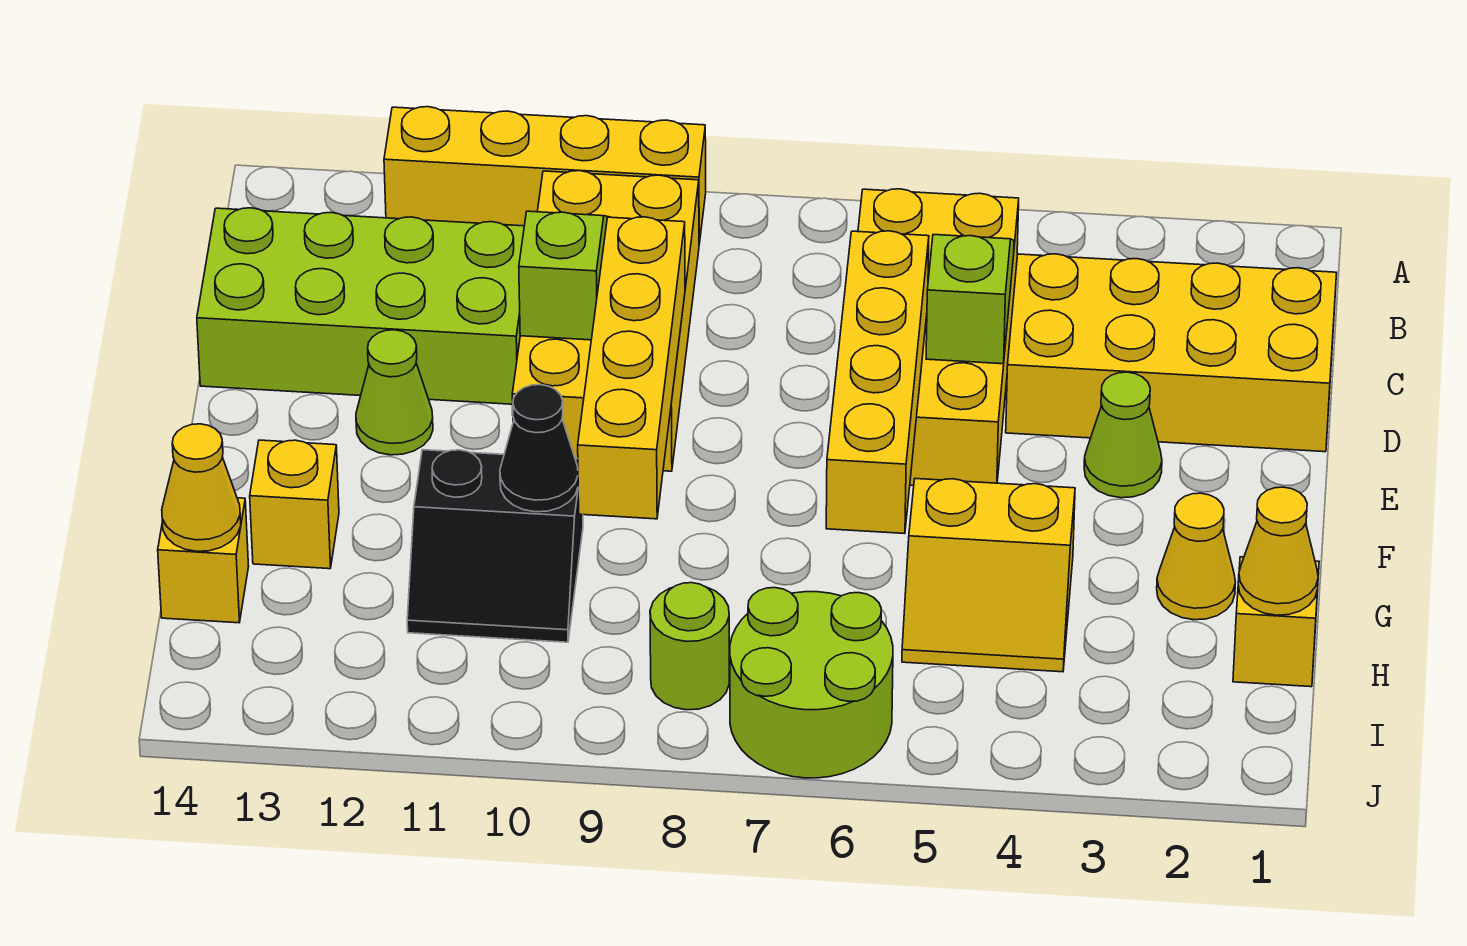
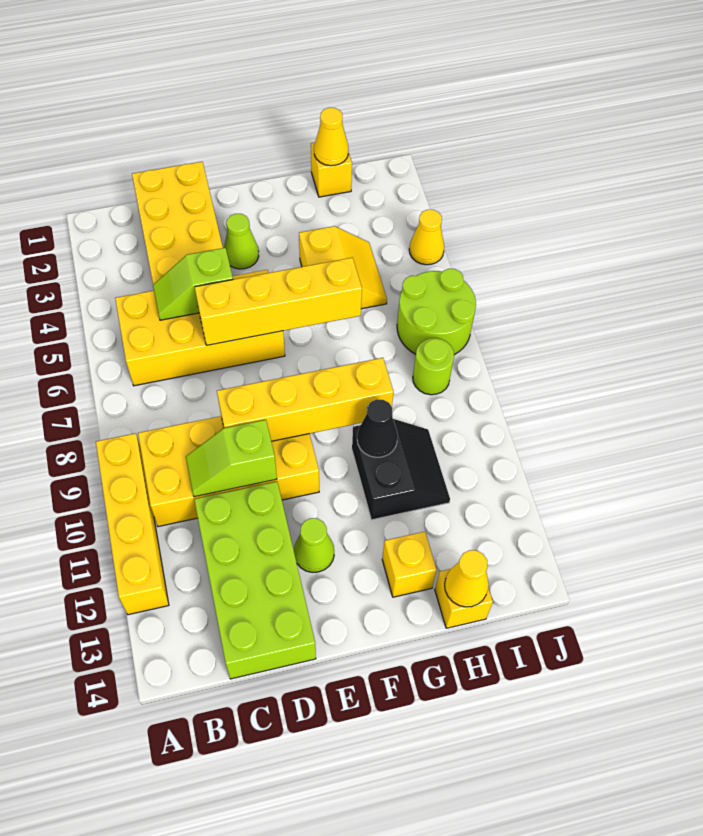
yellow 1x1 cone [1157,493,1235,620] -> yellow 1x1 cone moved to [409,210,444,265]

